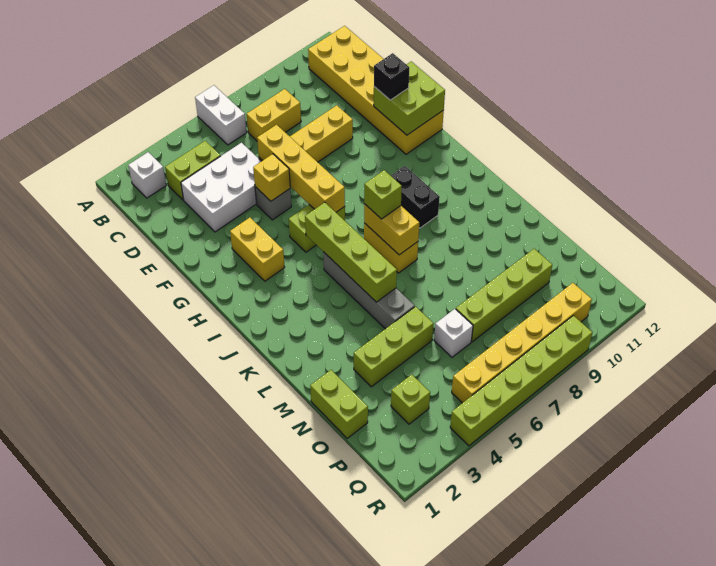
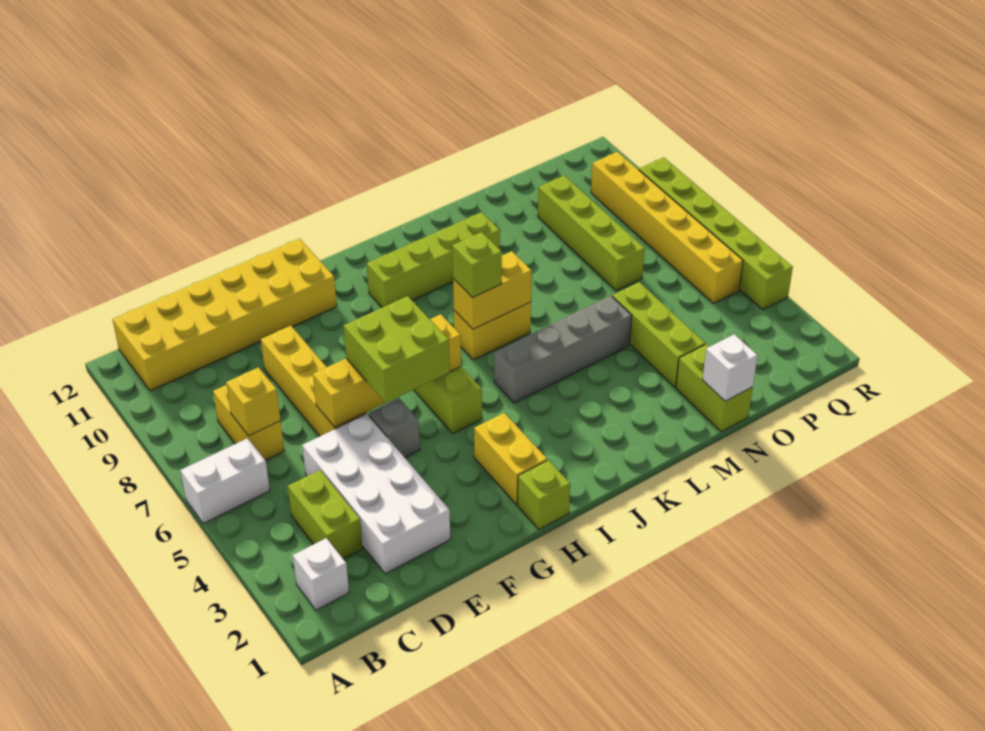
white 2x3 brick [181,143,261,232] -> white 2x4 brick [302,414,450,574]
yellow 1x1 brick [253,154,290,201] -> yellow 1x1 brick moved to [226,367,280,436]
lime 2x2 brick [374,62,445,135] -> lime 2x2 brick moved to [343,296,450,403]
black 1x1 brick [374,53,409,100] -> none
yellow 1x2 brick [230,218,285,281] -> yellow 1x2 brick turned to [474,413,547,505]
lime 1x4 brick [305,202,397,302] -> lime 1x4 brick moved to [367,212,500,308]
black 1x2 brick [391,166,440,228] -> none
lime 1x2 brick [310,370,368,438] -> lime 1x2 brick turned to [676,344,753,432]
white 1x1 brick [434,309,473,357] -> white 1x1 brick moved to [702,334,758,401]
lime 1x1 brick [391,375,430,424] -> lime 1x1 brick moved to [518,460,570,529]

